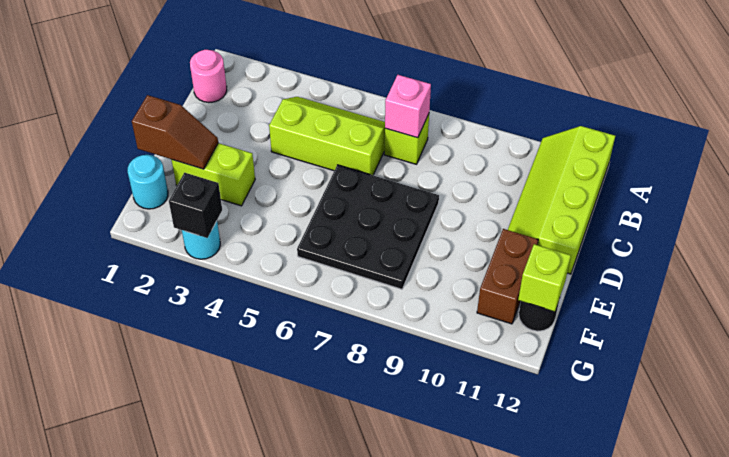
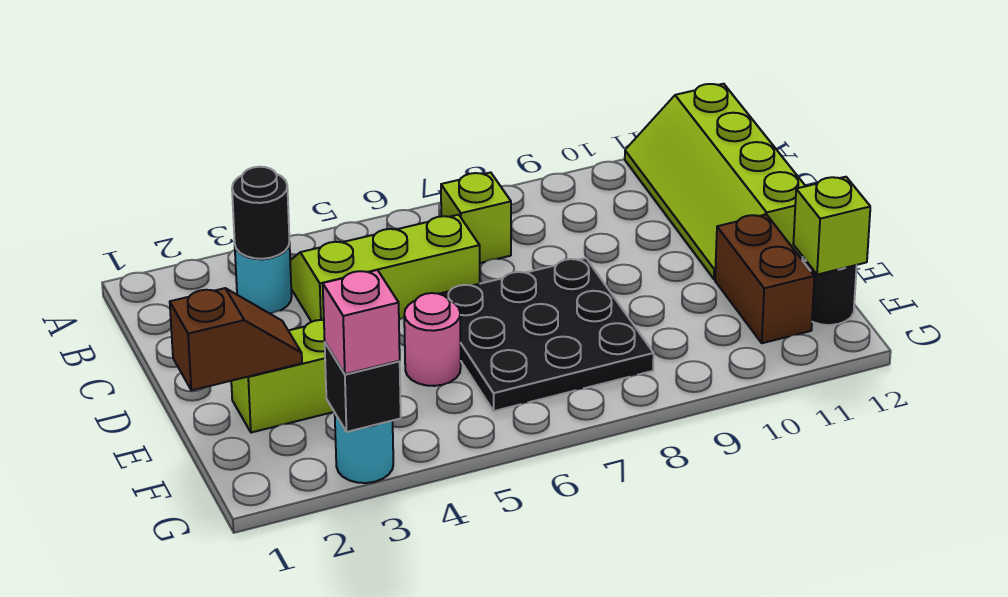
pink 1x1 round brick [190,50,227,103] -> pink 1x1 round brick moved to [404,293,461,386]
none -> black 1x1 round brick [232,167,289,259]
pink 1x1 brick [385,75,431,138] -> pink 1x1 brick moved to [323,270,400,374]
cyan 1x1 round brick [128,155,168,209] -> cyan 1x1 round brick moved to [235,242,292,313]

